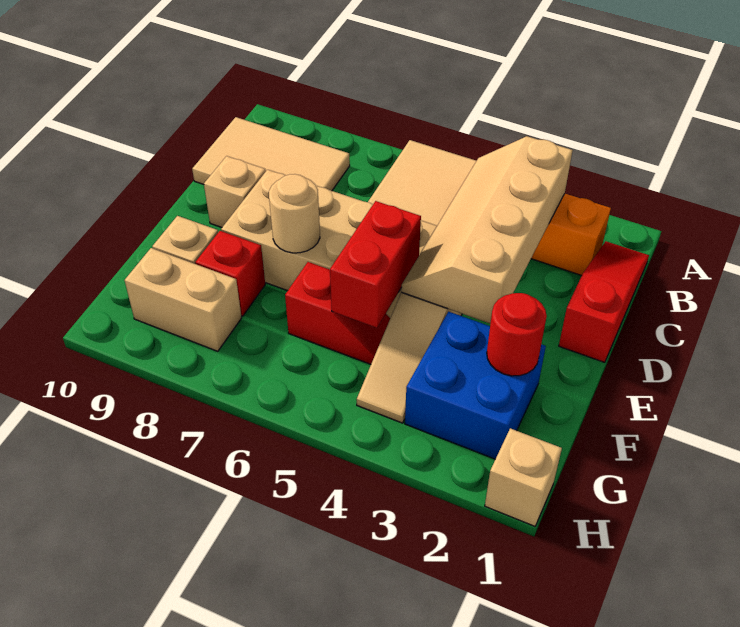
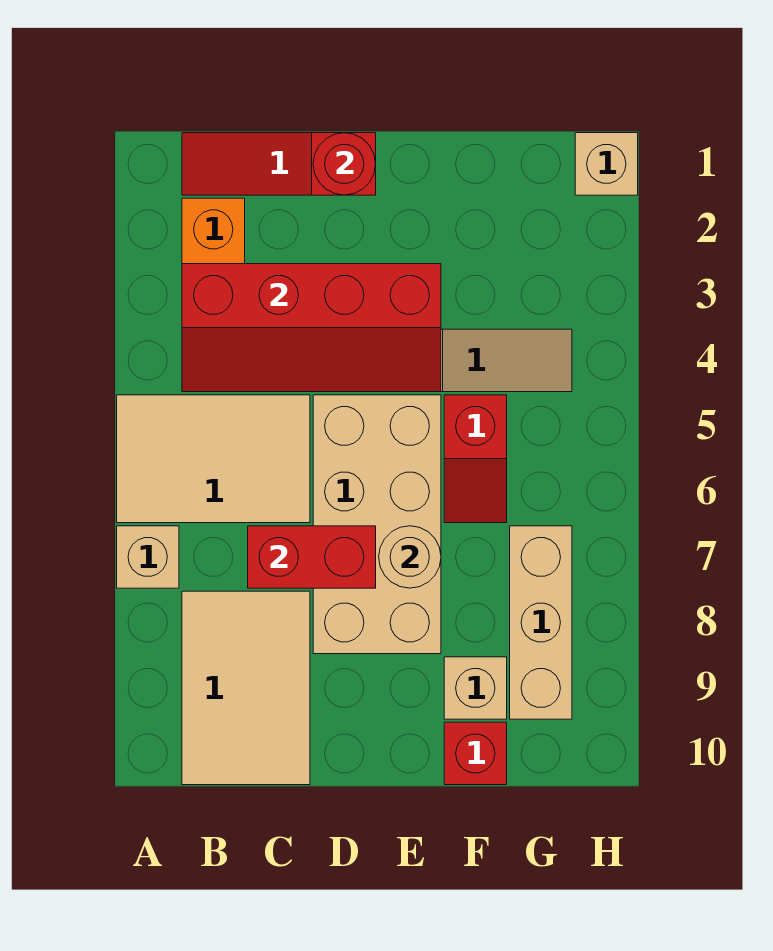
tan 2x4 slope [401,136,573,324] -> red 2x4 slope [182,264,441,392]
tan 1x1 brick [204,156,266,228] -> tan 1x1 brick moved to [117,526,179,588]
red 1x2 brick [330,201,421,328] -> red 1x2 brick moved to [248,526,376,588]
blue 2x2 brick [405,312,546,459] -> none
red 1x1 round brick [487,293,547,376] -> red 1x1 round brick moved to [313,133,376,195]
red 1x2 slope [285,262,390,364] -> red 1x2 slope turned to [444,395,507,523]
red 1x1 brick [195,231,265,316] -> red 1x1 brick moved to [444,722,507,785]
tan 1x2 brick [124,248,242,351] -> tan 1x3 brick [510,526,572,719]

